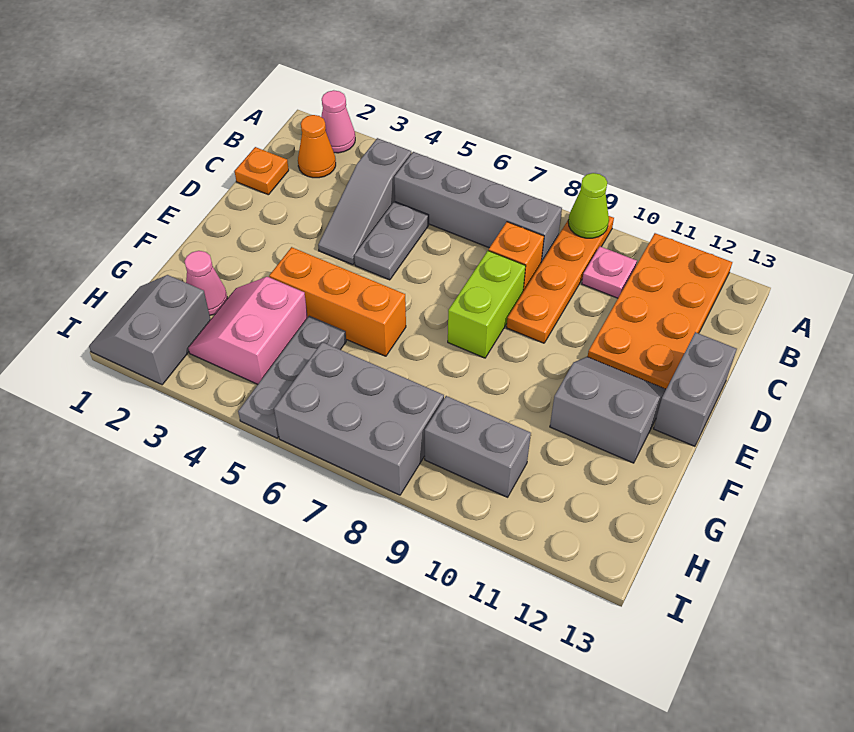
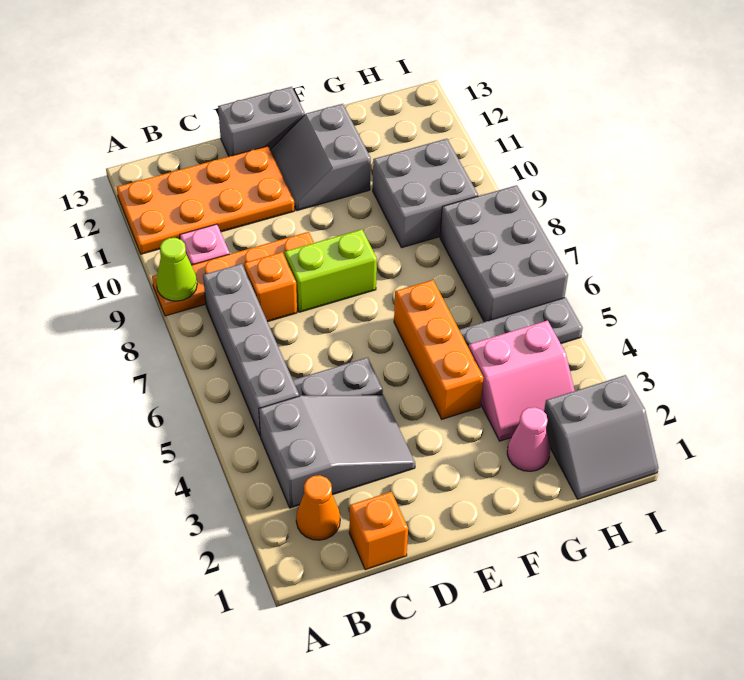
pink 1x1 cone [321,90,355,153] -> none
grey 1x3 slope [318,138,411,265] -> grey 2x3 slope [259,395,415,508]
orange 1x1 plate [235,147,289,195] -> orange 1x1 brick [349,492,408,570]
grey 1x2 brick [425,396,531,497] -> grey 2x2 brick [373,139,478,248]

